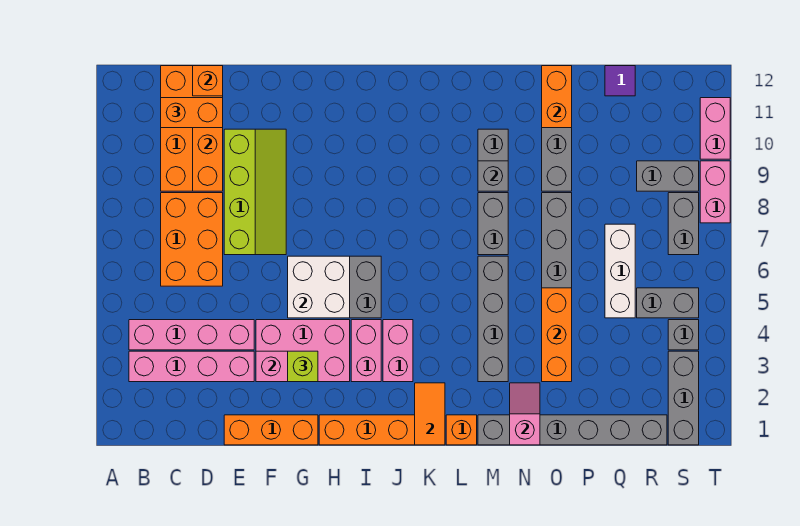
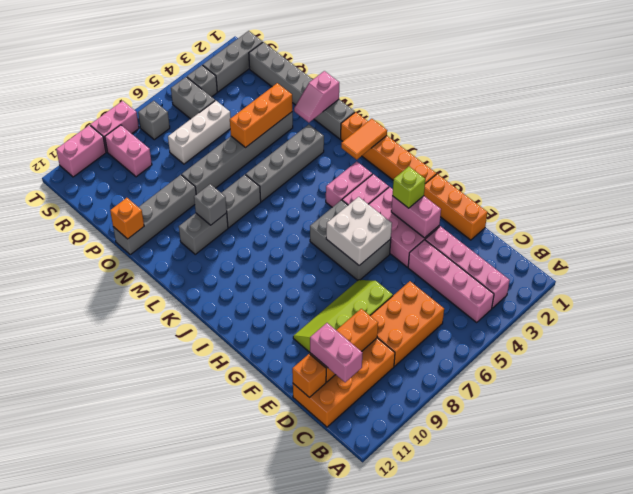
orange 1x2 brick [161,98,223,128] -> pink 1x2 brick [310,323,362,382]
orange 1x2 brick [542,66,572,128] -> orange 1x1 brick [110,198,144,239]
purple 1x1 tile [605,66,635,96] -> none
grey 1x2 brick [637,161,699,191] -> pink 1x2 brick [105,125,152,177]
grey 1x2 brick [668,193,699,255] -> grey 1x1 brick [138,101,170,140]

